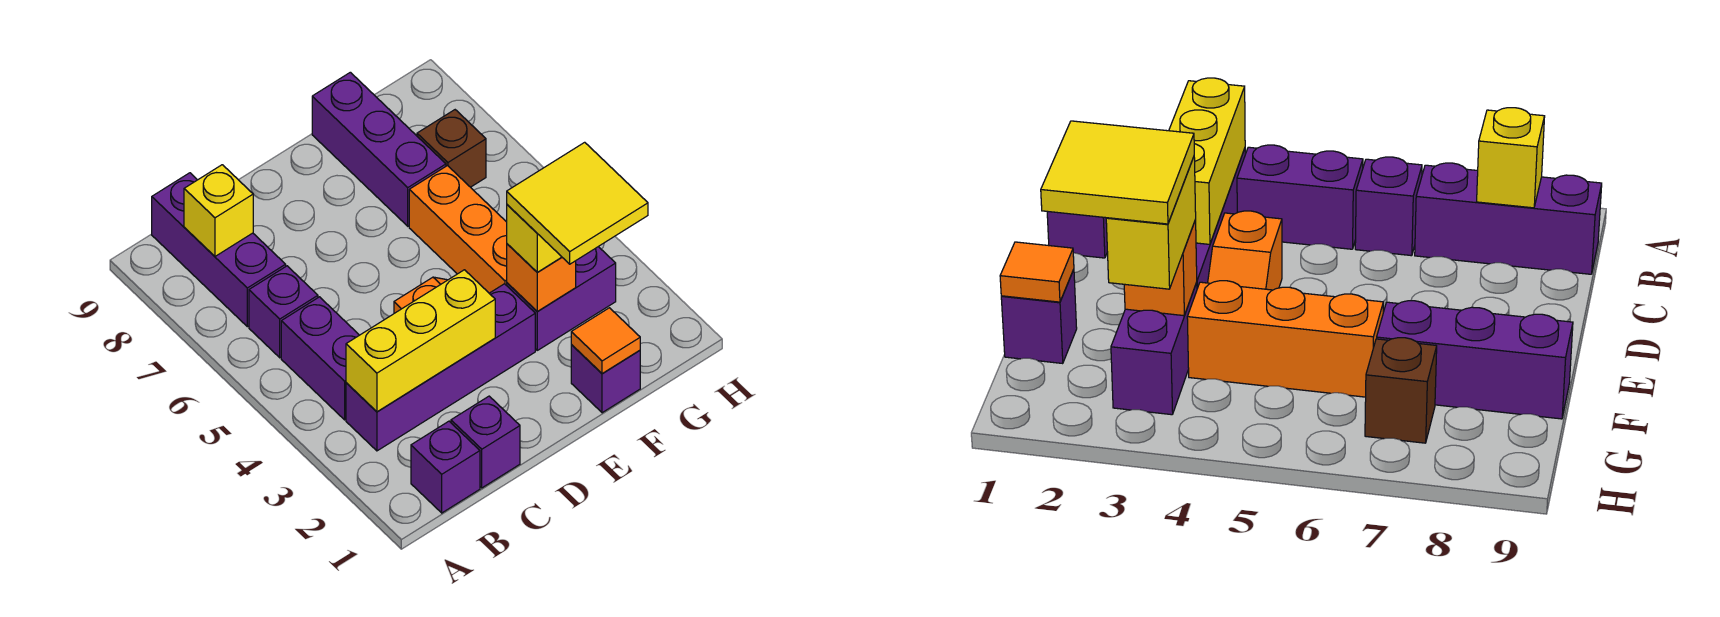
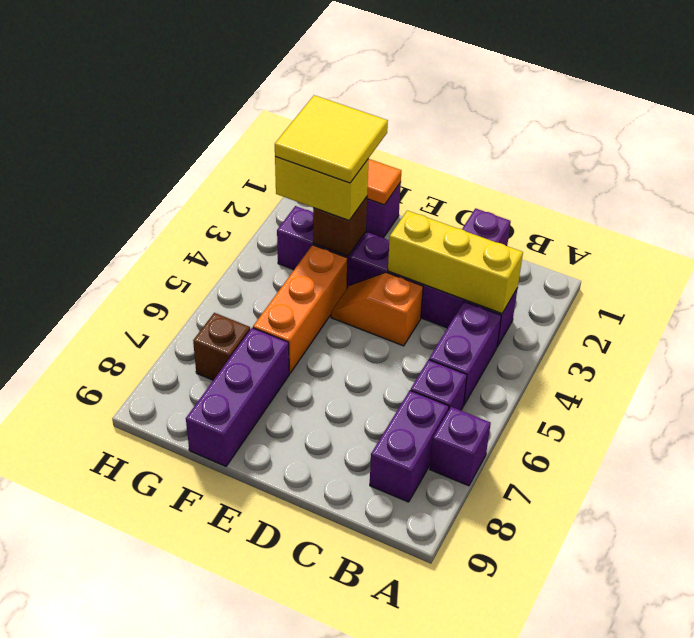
purple 1x1 brick [411,421,480,513] -> purple 1x1 brick moved to [430,407,491,486]
purple 1x3 brick [152,173,286,327] -> purple 1x2 brick [370,391,449,502]
yellow 1x1 brick [184,165,253,256] -> none
orange 1x1 brick [507,244,576,311] -> brown 1x1 brick [313,197,367,256]

